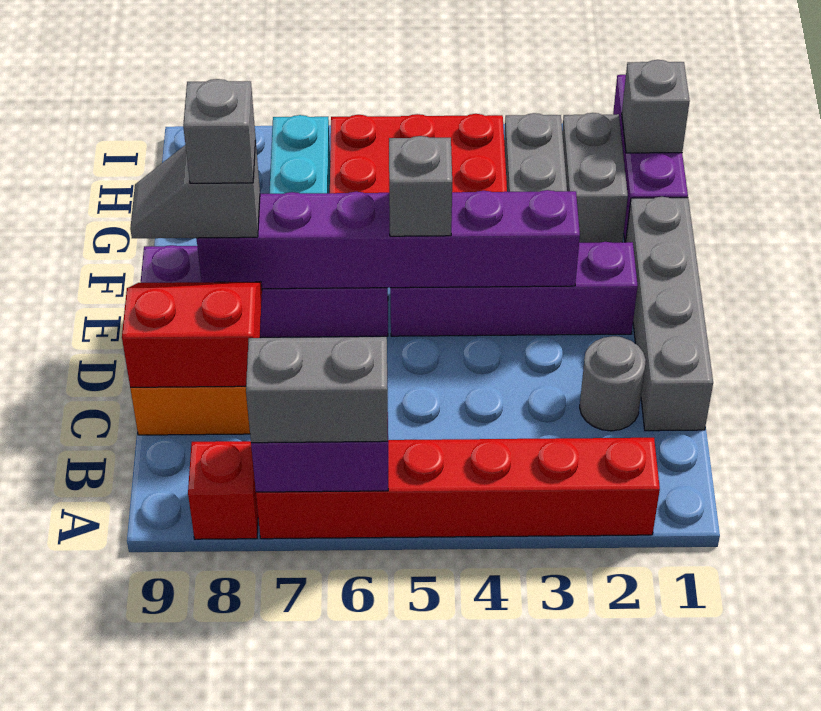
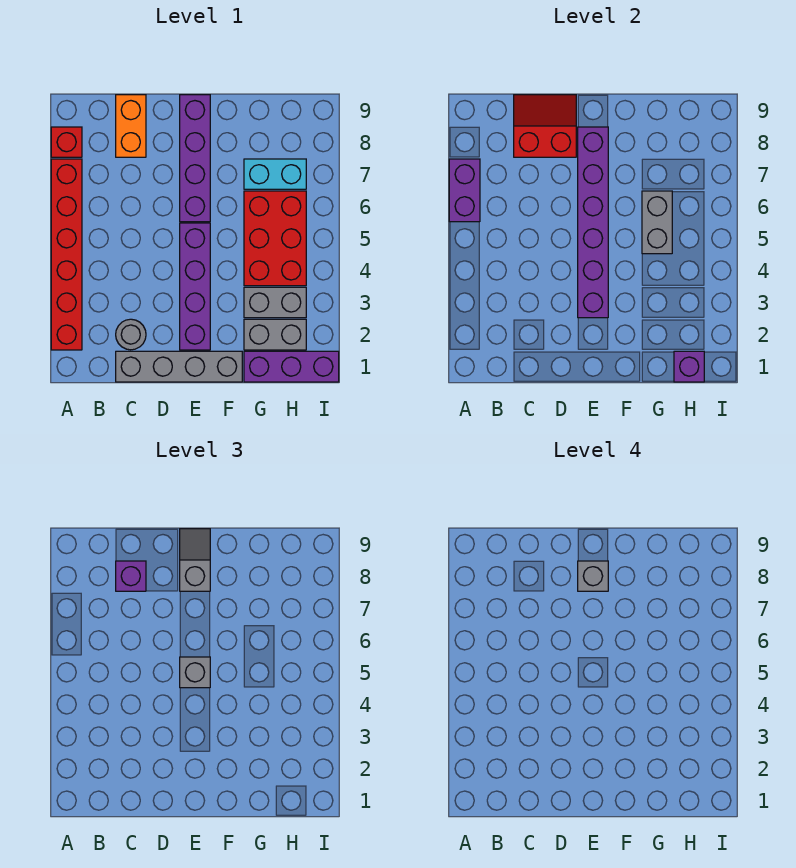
grey 1x2 brick [246,337,388,443] -> grey 1x2 brick moved to [642,191,672,254]
red 2x2 slope [122,282,262,387] -> red 2x2 slope turned to [514,95,576,157]
none -> purple 1x1 brick [116,561,146,591]
grey 1x1 brick [622,60,690,153] -> purple 1x1 brick [674,351,704,382]

